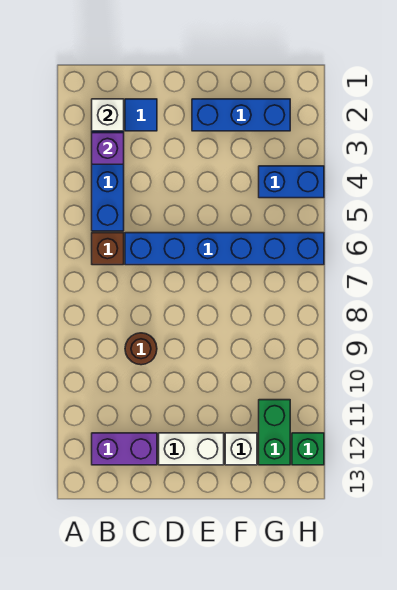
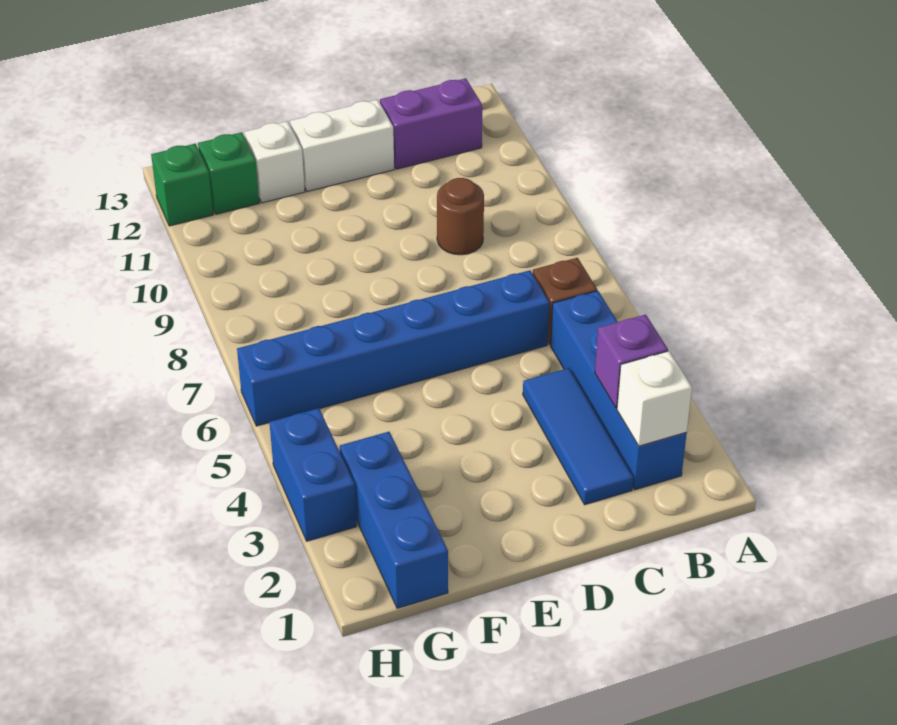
blue 1x1 tile [125,99,157,131] -> blue 1x3 tile [523,368,633,505]
blue 1x3 brick [192,99,290,131] -> blue 1x3 brick turned to [340,432,448,608]
blue 1x2 brick [259,166,324,198] -> blue 1x2 brick turned to [269,408,357,541]
green 1x2 brick [259,400,290,465] -> green 1x1 brick [198,132,259,214]

